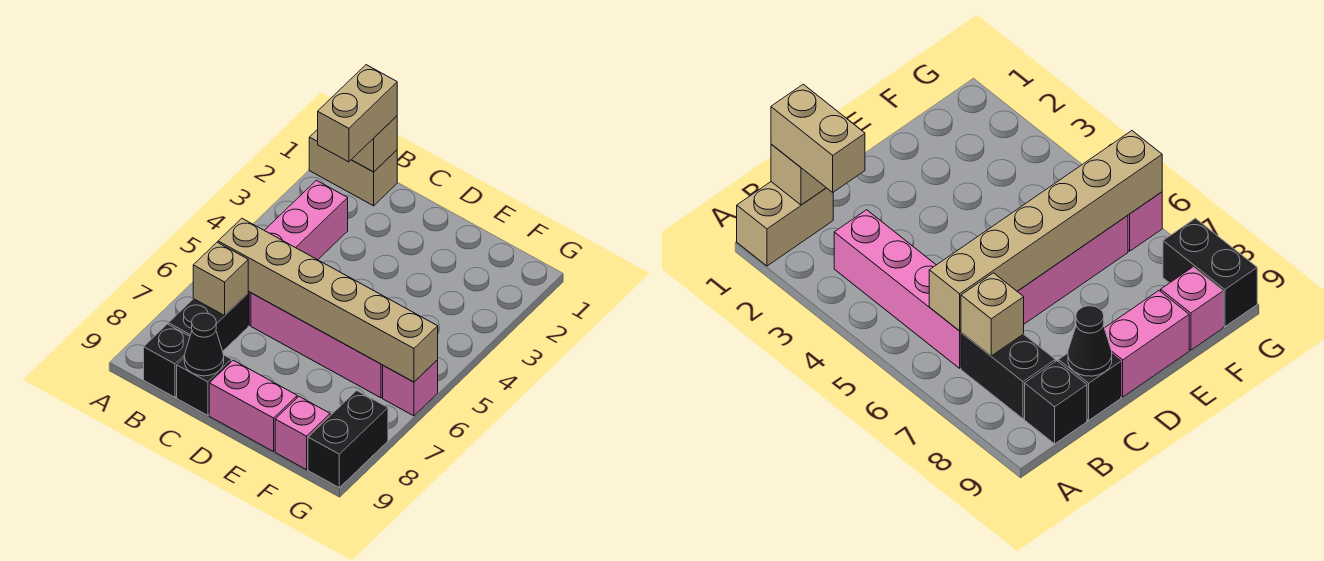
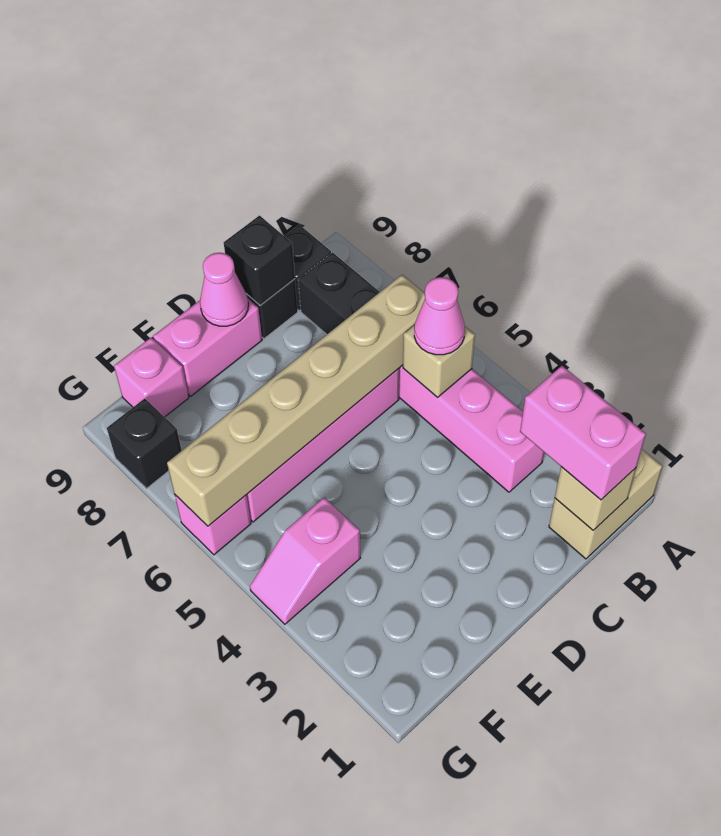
tan 1x2 brick [318,65,397,162] -> pink 1x2 brick [520,366,646,500]
none -> pink 1x1 cone [414,277,465,355]
tan 1x1 brick [193,242,249,315] -> tan 1x1 brick moved to [403,326,475,397]
black 1x1 cone [184,313,224,376] -> black 1x1 brick [224,216,295,305]
none -> pink 1x1 cone [200,253,248,326]
none -> pink 1x2 slope [250,498,361,624]
black 1x2 brick [308,391,388,488] -> black 1x1 brick [107,398,182,489]

